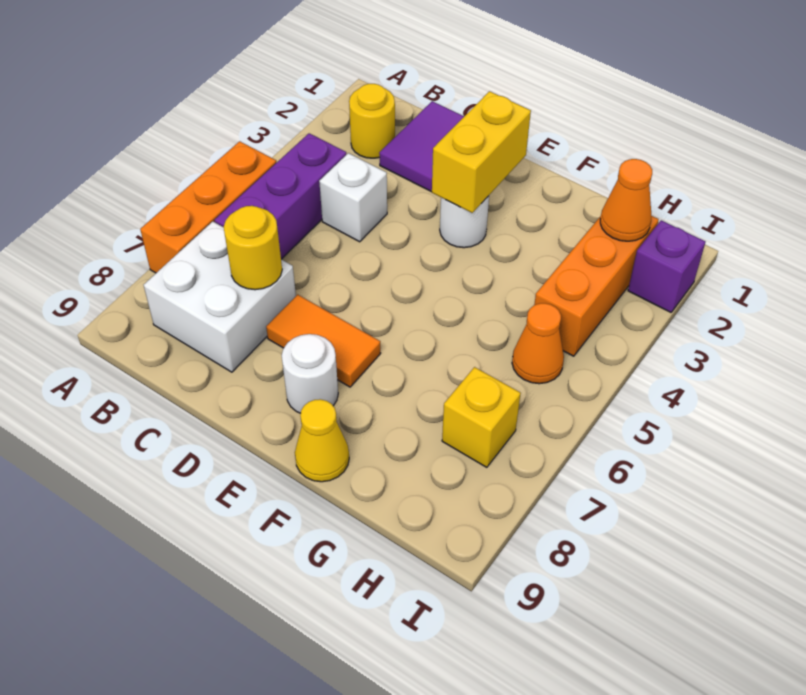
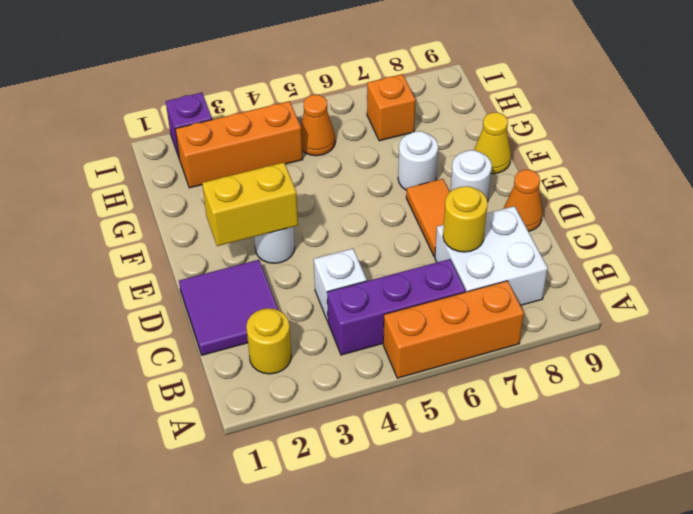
none -> white 1x1 round brick [398,131,438,190]
orange 1x1 cone [600,159,652,241] -> orange 1x1 cone moved to [504,170,543,231]
yellow 1x1 brick [442,367,521,467] -> orange 1x1 brick [367,74,416,141]

